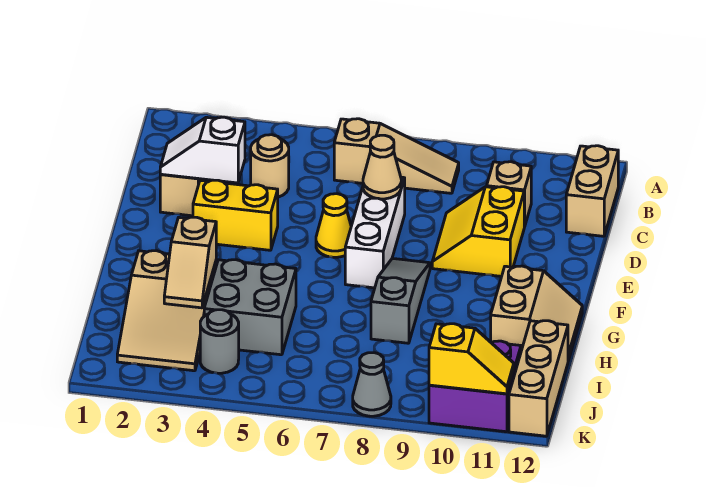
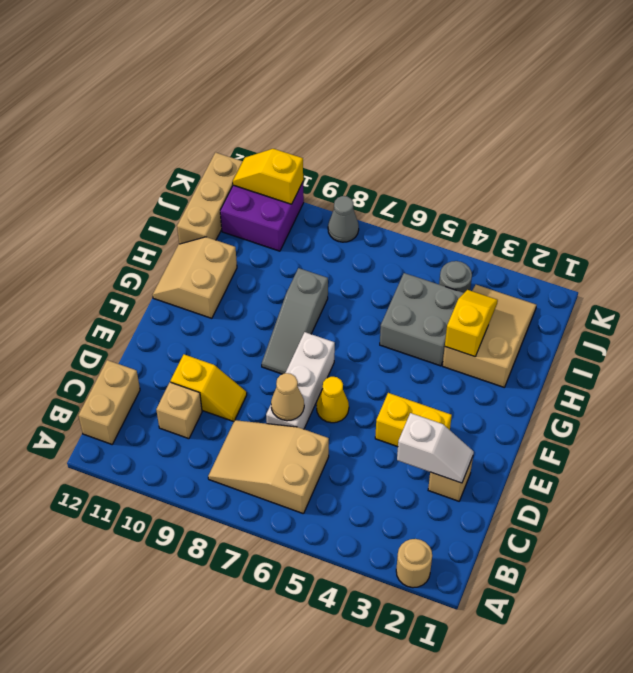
tan 1x3 slope [334,119,459,193] -> tan 2x3 slope [208,420,329,514]
tan 1x1 round brick [251,135,289,197] -> tan 1x1 round brick moved to [396,539,432,588]
yellow 2x2 slope [432,187,524,276] -> yellow 1x2 slope [170,354,247,422]
tan 1x2 slope [164,217,216,308] -> yellow 1x2 slope [445,290,498,357]

